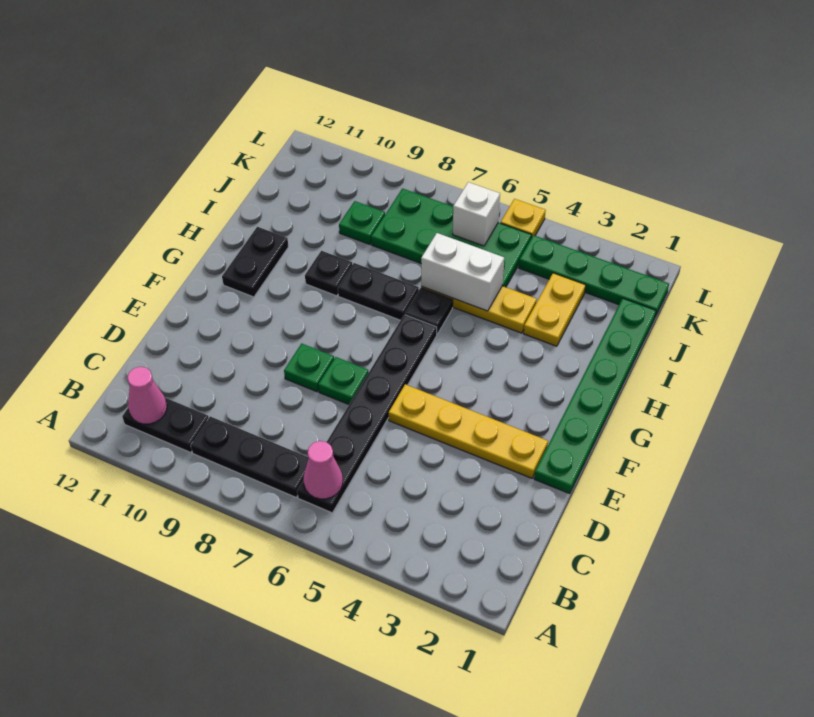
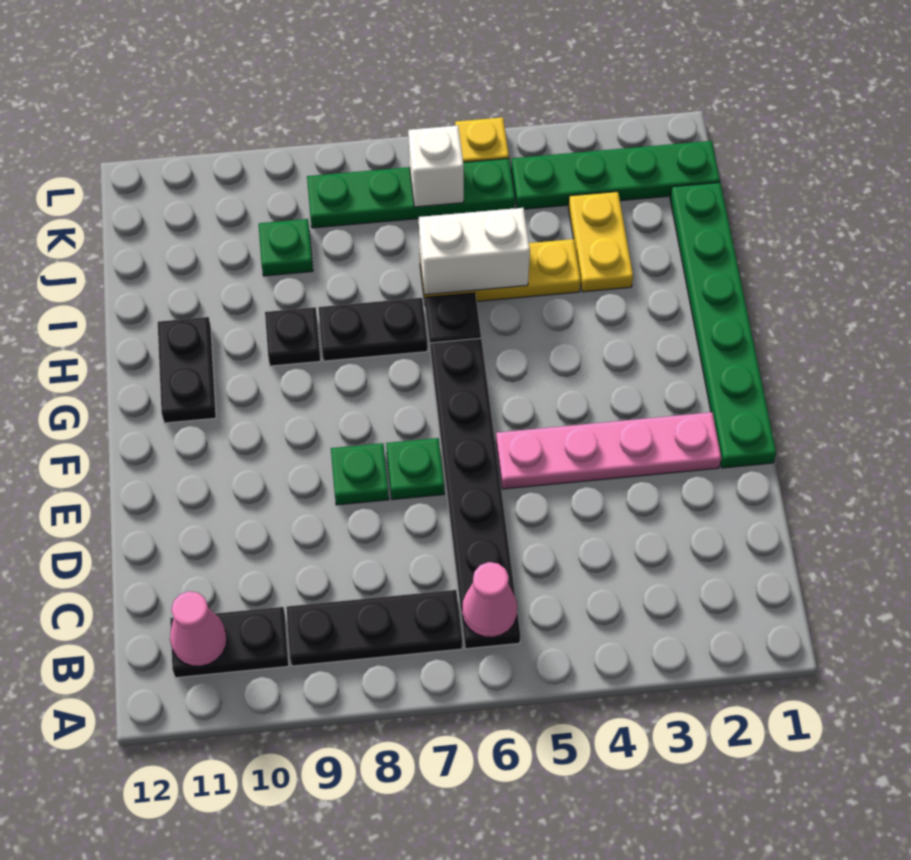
yellow 1x4 plate [389,384,548,478] -> pink 1x4 plate [496,412,721,489]
green 2x4 plate [371,189,532,287] -> green 1x4 plate [307,159,515,228]

